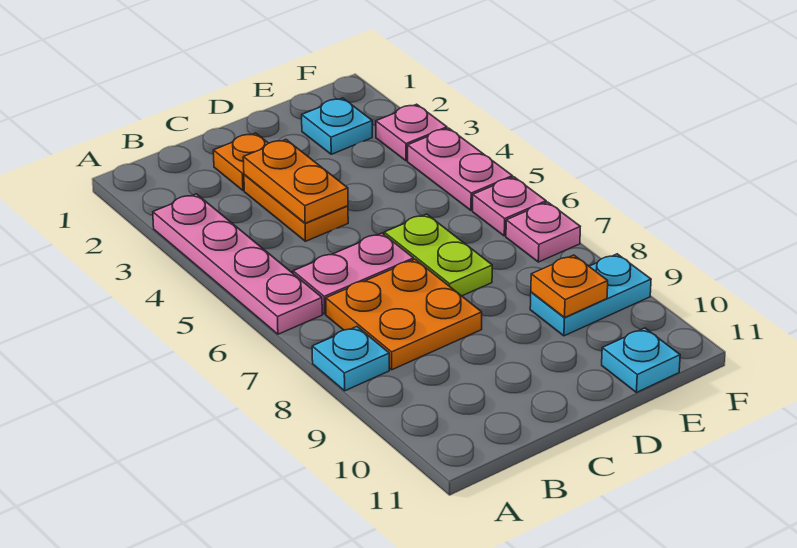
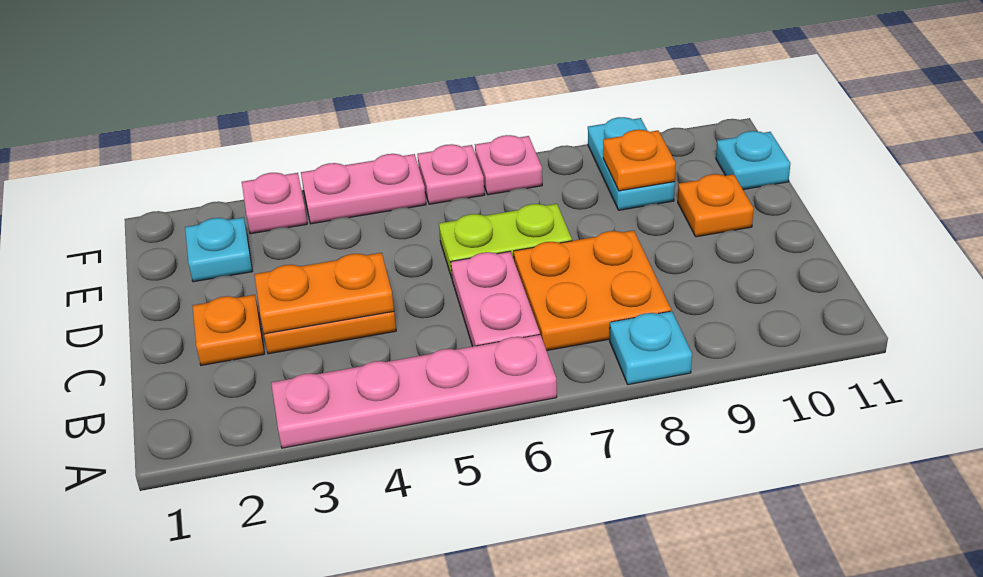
none -> orange 1x1 plate [678,174,754,237]

